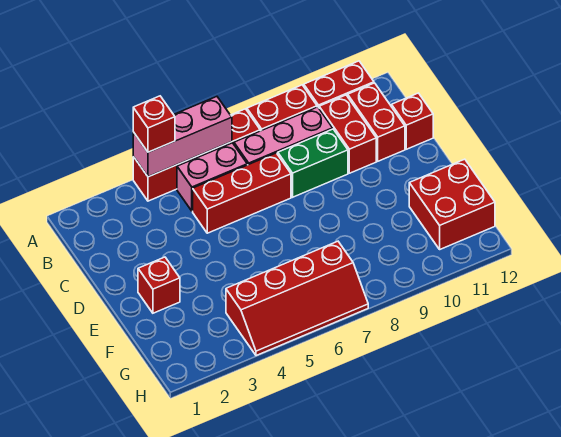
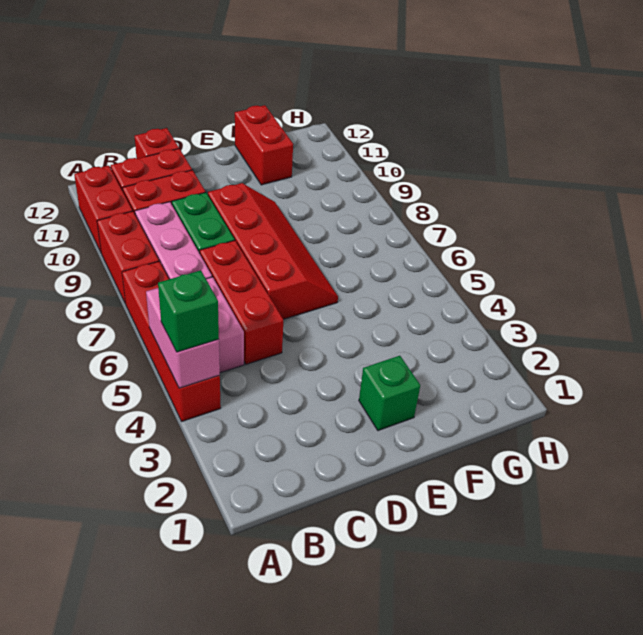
pink 1x3 brick [133,97,232,177] -> pink 1x2 brick [146,288,220,388]
red 1x1 brick [133,96,175,152] -> green 1x1 brick [158,270,219,352]
red 1x1 brick [138,257,180,313] -> green 1x1 brick [359,356,420,431]
red 2x2 brick [409,159,495,249] -> red 1x2 brick [235,105,293,185]
red 2x4 slope [226,241,368,356] -> red 2x4 slope moved to [208,183,338,319]

